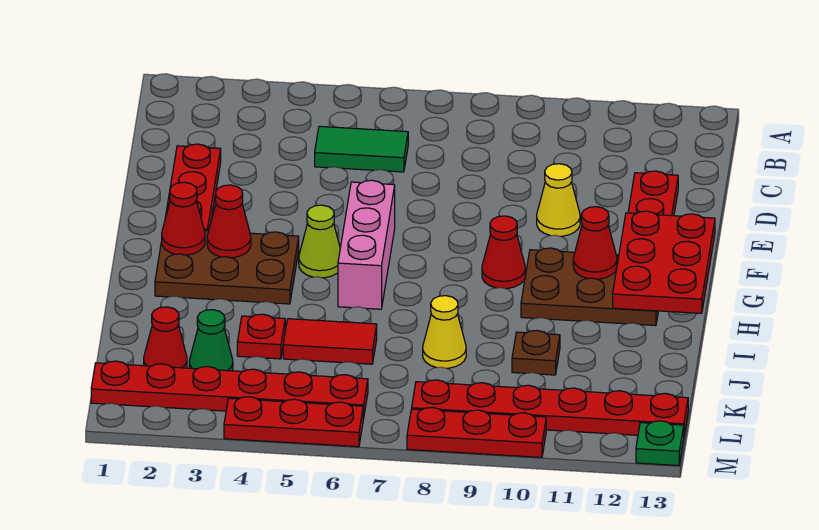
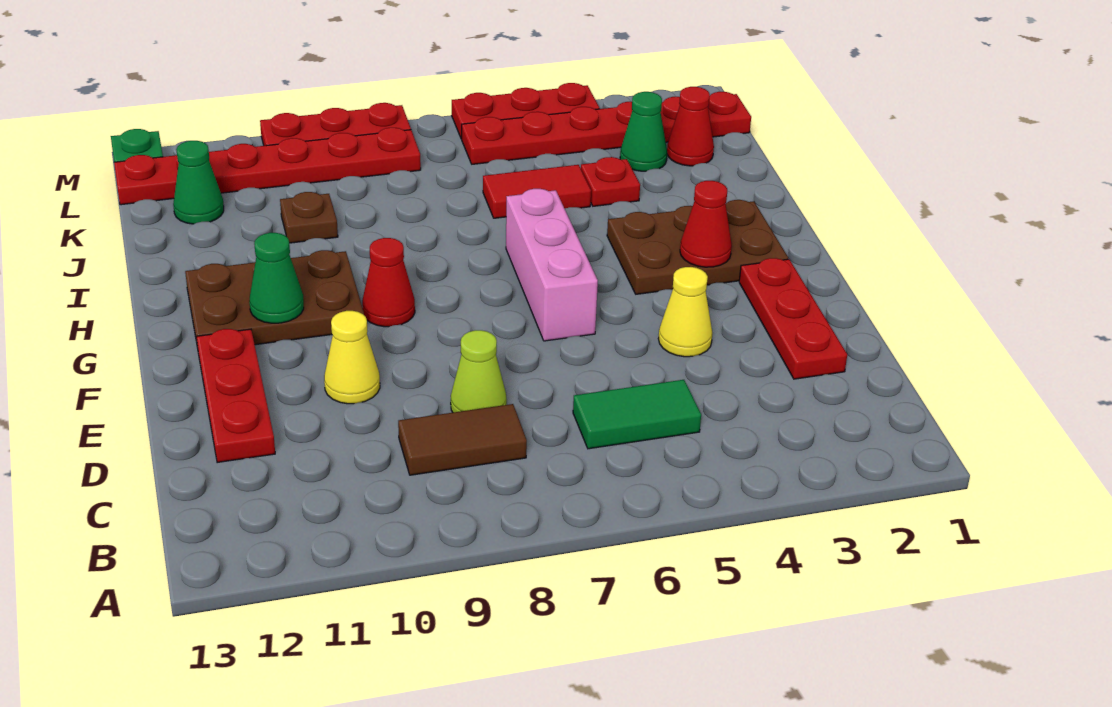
none -> brown 1x2 tile [398,404,527,475]
red 2x3 plate [613,211,715,313] -> none
red 1x1 cone [162,182,205,255] -> none
lime 1x1 cone [299,205,340,278] -> lime 1x1 cone moved to [451,330,507,412]
red 1x1 cone [573,207,617,279] -> green 1x1 cone [249,233,304,323]
yellow 1x1 cone [423,296,466,368] -> yellow 1x1 cone moved to [658,267,712,357]
none -> green 1x1 cone [173,141,224,224]

